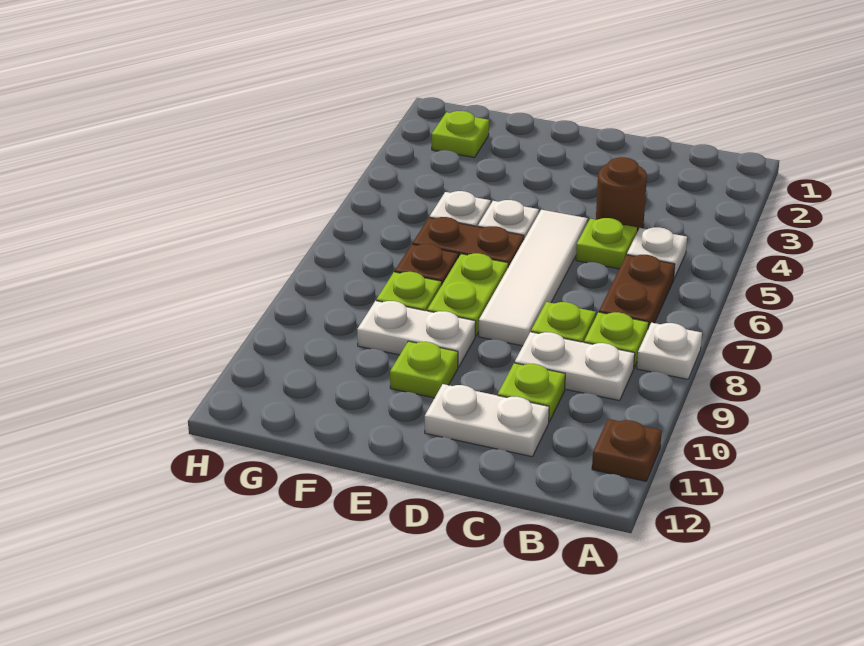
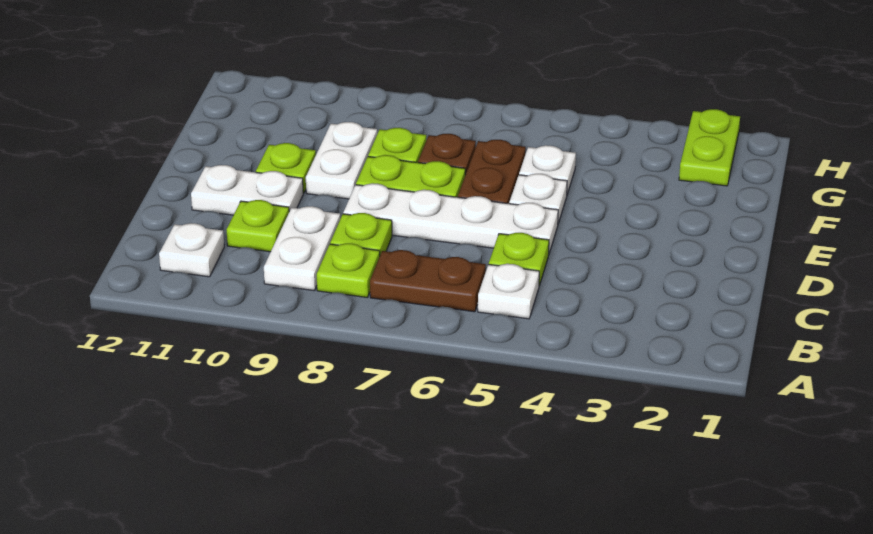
white 1x1 plate [637,323,702,379] -> white 1x1 plate moved to [159,223,224,277]
brown 1x1 plate [592,419,662,481] -> none
brown 1x1 round brick [596,157,647,232] -> none
white 1x2 plate [425,384,549,457] -> white 1x2 plate turned to [191,165,303,215]
white 1x4 tile [479,210,588,346] -> white 1x4 plate [343,183,558,253]
lime 1x1 plate [432,111,489,158] -> lime 1x2 plate [679,109,740,186]

